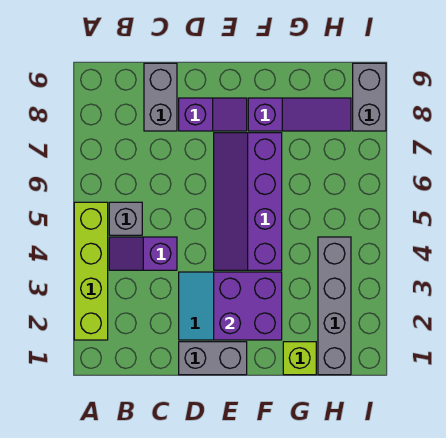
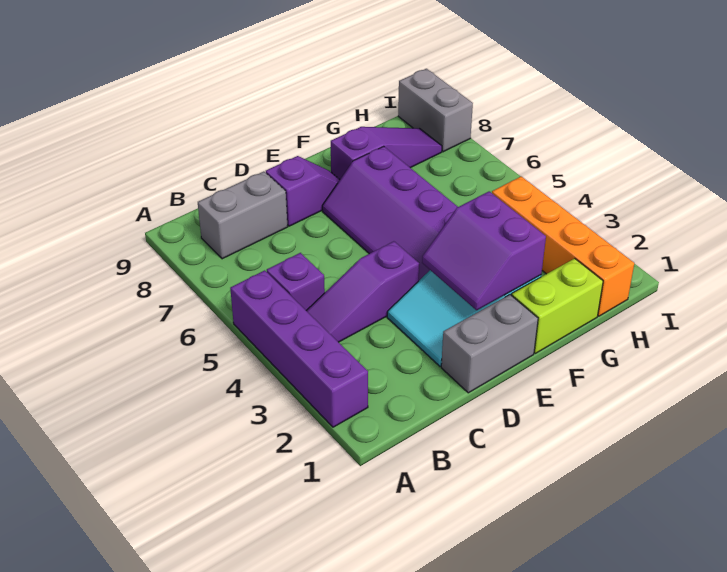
lime 1x4 brick [74,202,108,340] -> purple 1x4 brick [230,270,368,427]
purple 1x2 slope [109,237,177,270] -> purple 1x3 slope [306,241,419,342]
grey 1x1 brick [109,202,142,235] -> purple 1x1 brick [267,253,325,310]
grey 1x2 brick [144,63,177,131] -> grey 1x2 brick turned to [198,172,288,259]
purple 2x2 brick [214,272,282,340] -> purple 2x2 slope [422,191,546,310]
lime 1x1 brick [283,342,316,375] -> lime 1x2 brick [511,258,603,353]
grey 1x4 brick [318,237,351,375] -> orange 1x4 brick [492,176,634,316]

